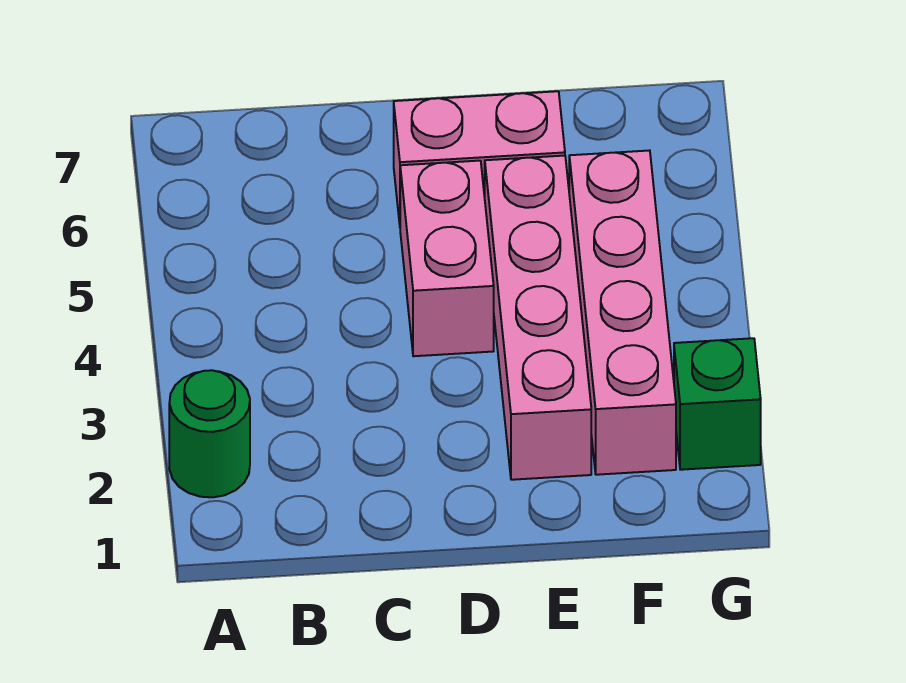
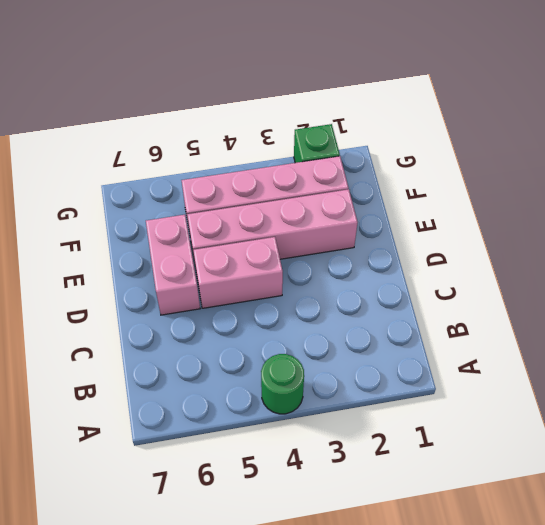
green 1x1 round brick [169,370,250,497] -> green 1x1 round brick moved to [261,354,304,414]

